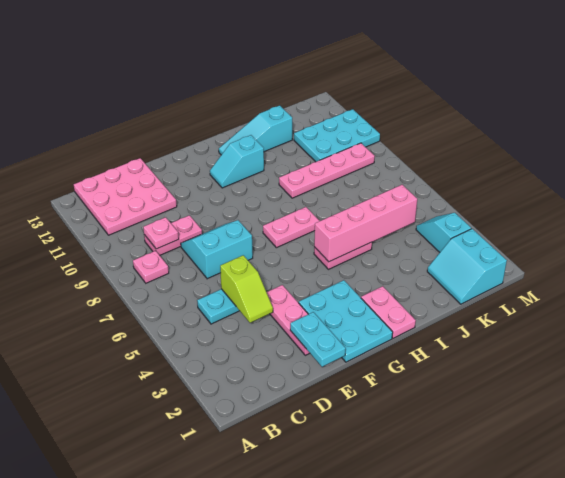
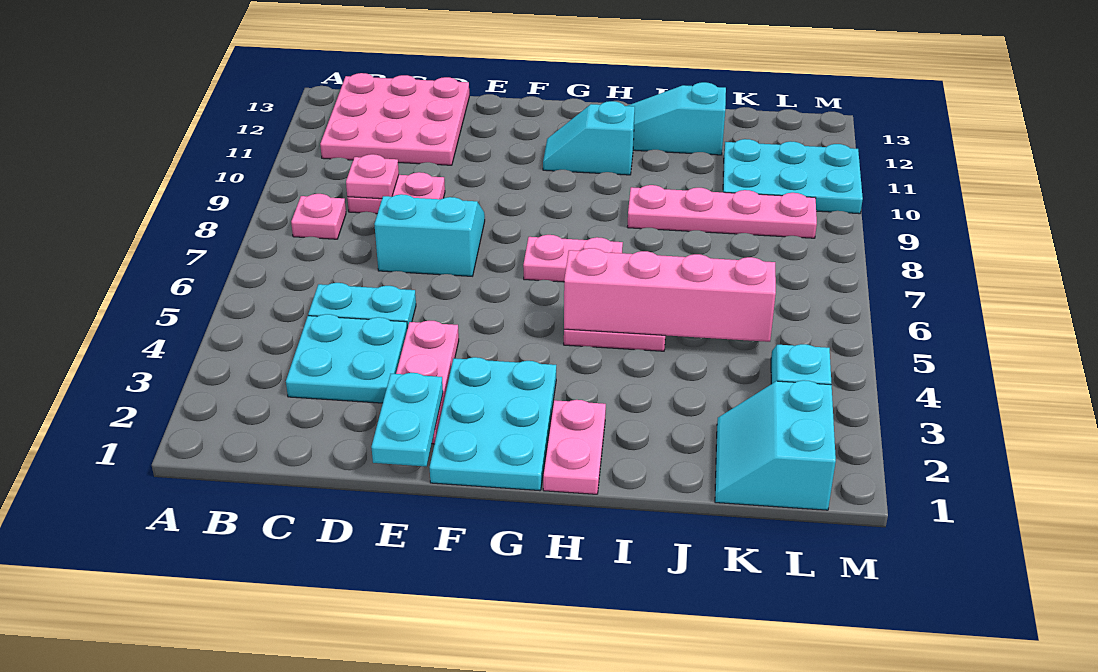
none -> cyan 2x2 plate [286,314,407,403]
lime 1x2 slope [220,255,273,323] -> none

